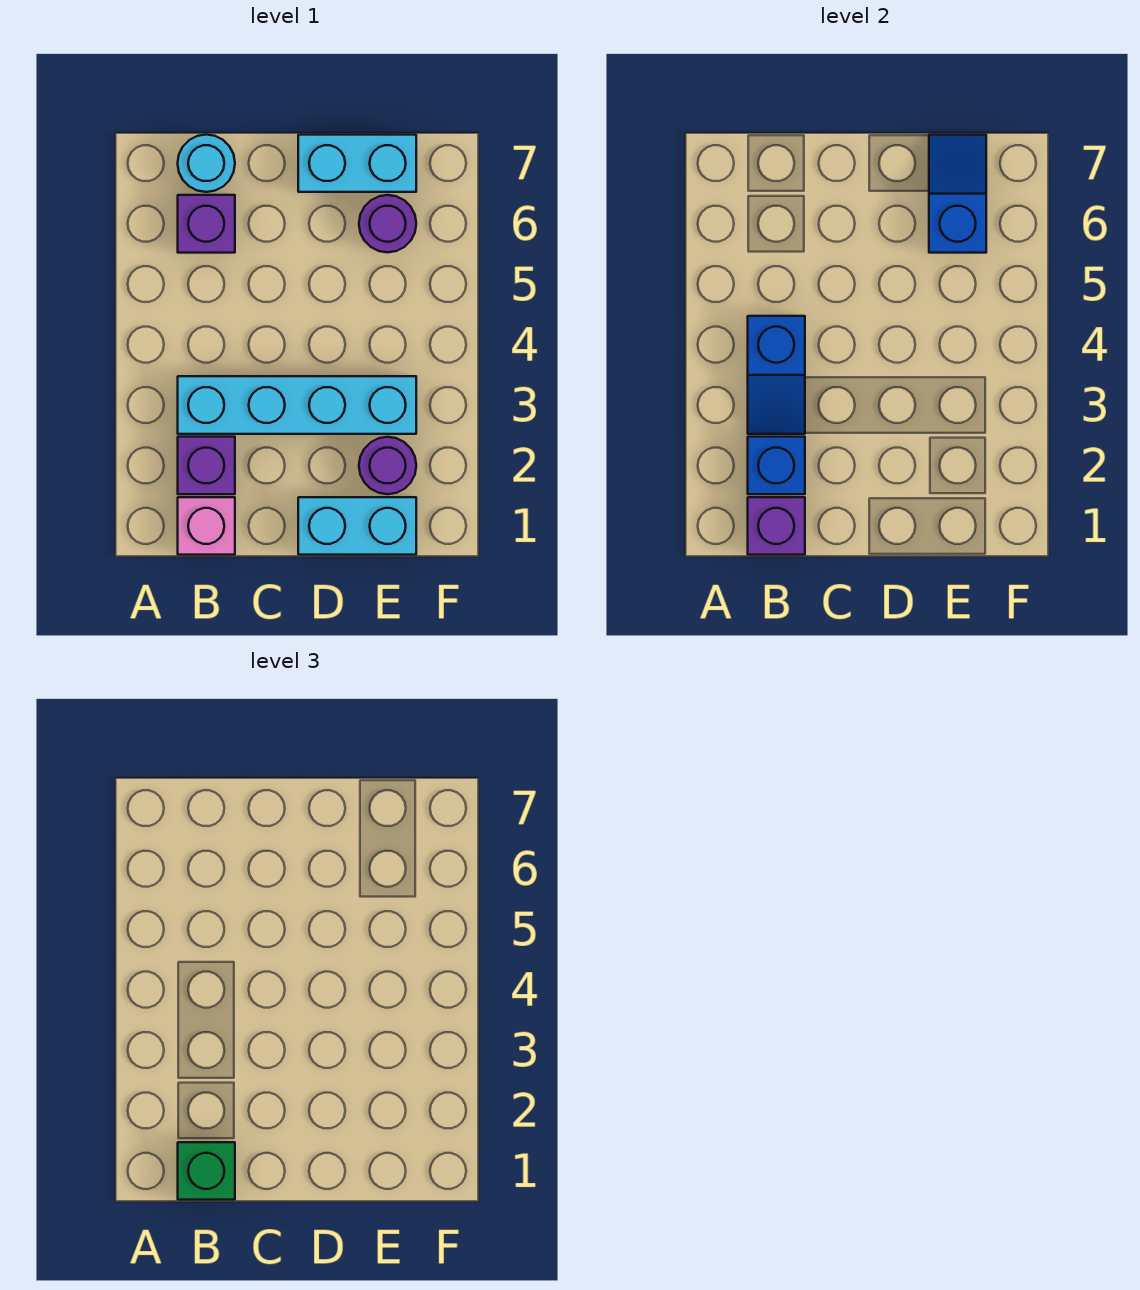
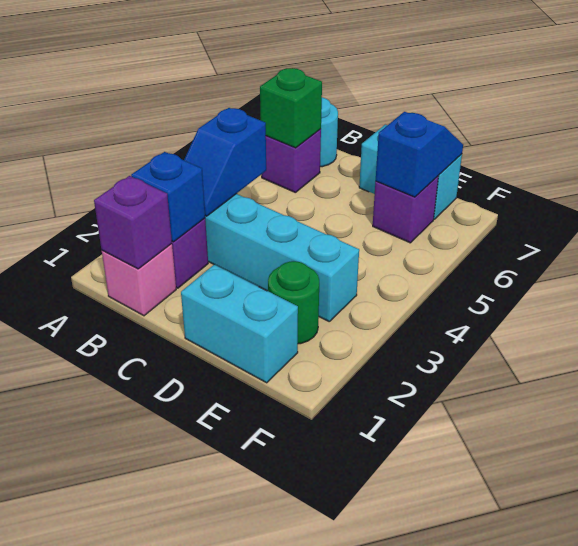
green 1x1 brick [178,1142,235,1200] -> green 1x1 brick moved to [260,68,322,148]
purple 1x1 round brick [359,437,416,494] -> green 1x1 round brick [268,261,319,344]
purple 1x1 round brick [359,195,416,252] -> purple 1x1 brick [373,176,438,243]

